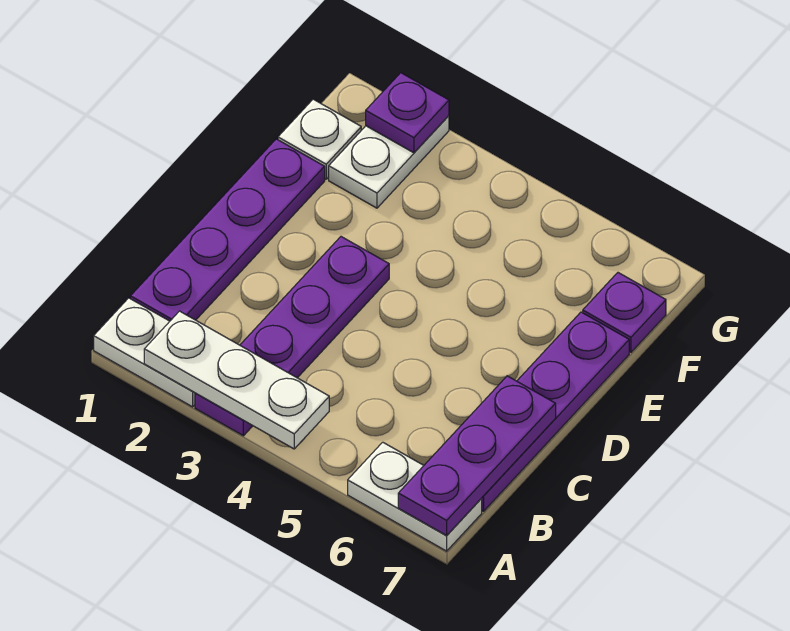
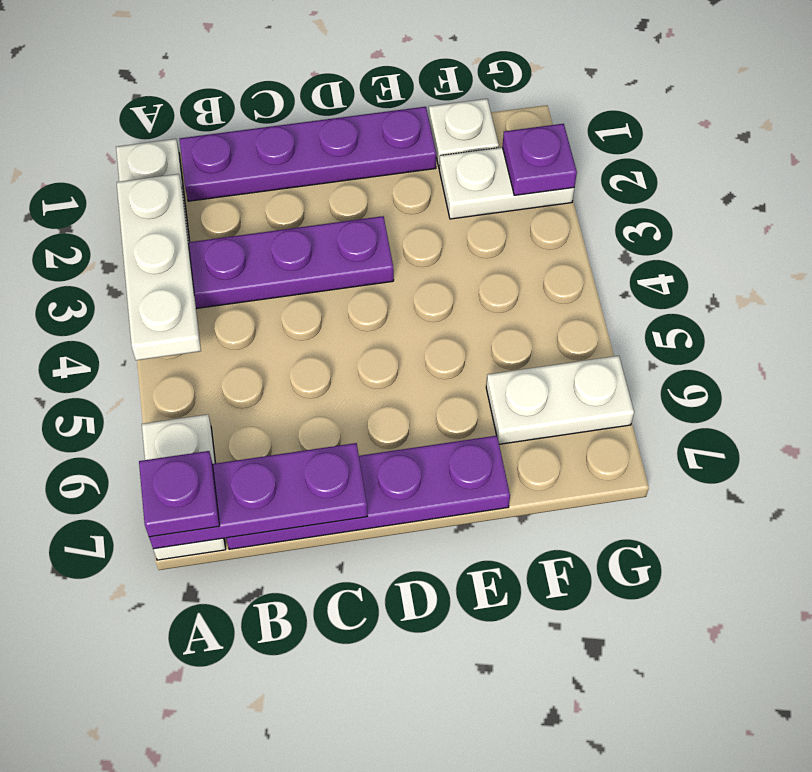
none -> white 1x2 plate [486,356,634,444]
purple 1x1 plate [583,273,666,352] -> purple 1x1 plate moved to [139,451,220,537]

